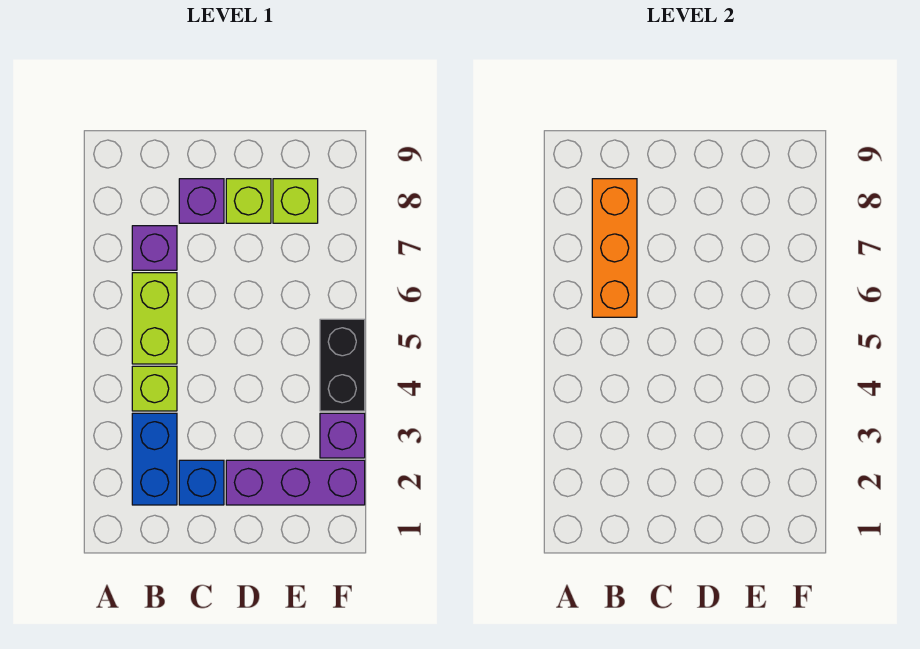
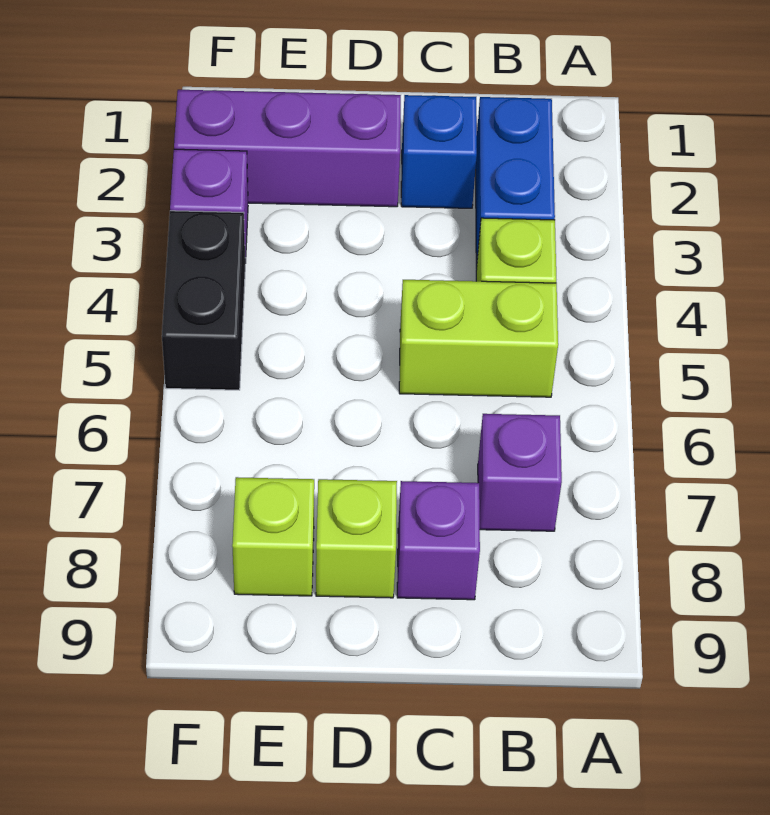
lime 1x2 brick [132,273,177,364] -> lime 1x2 brick turned to [399,280,558,397]
orange 1x3 brick [592,179,637,317] -> none

